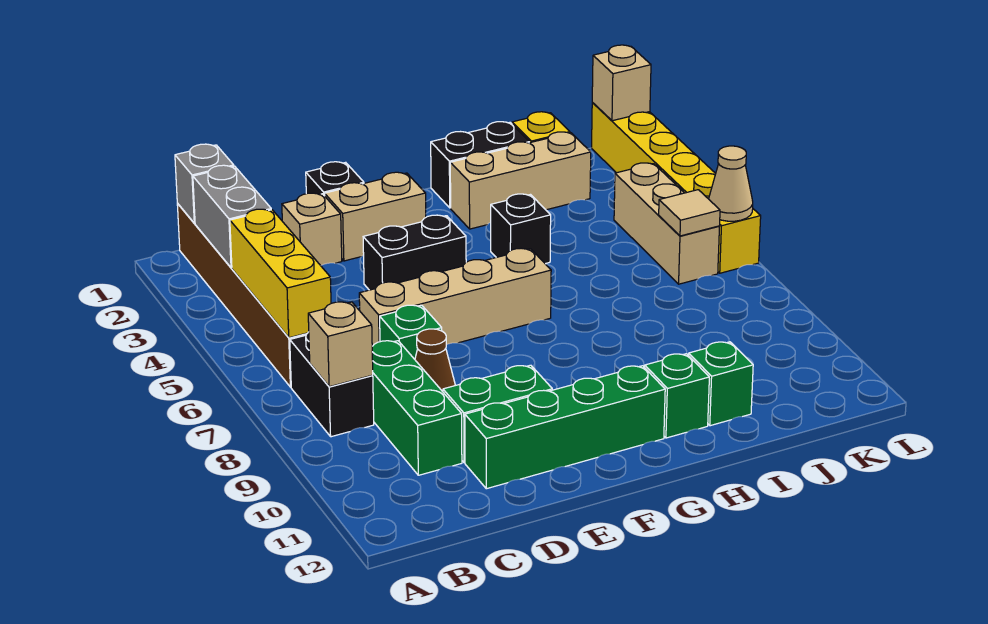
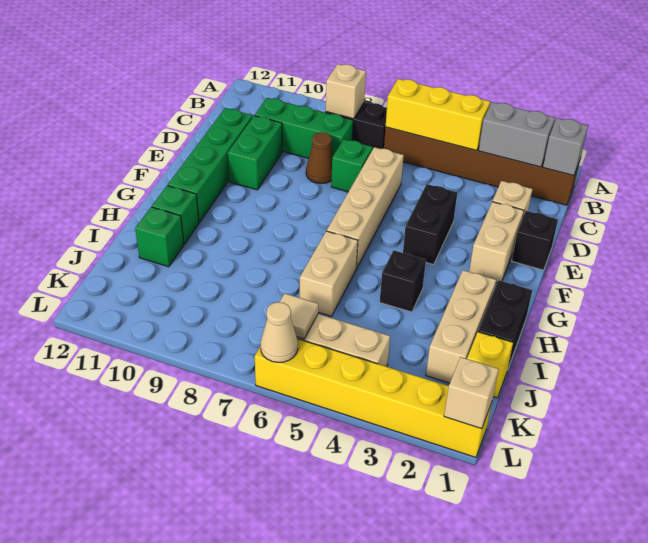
none -> tan 1x2 brick [300,231,358,316]

